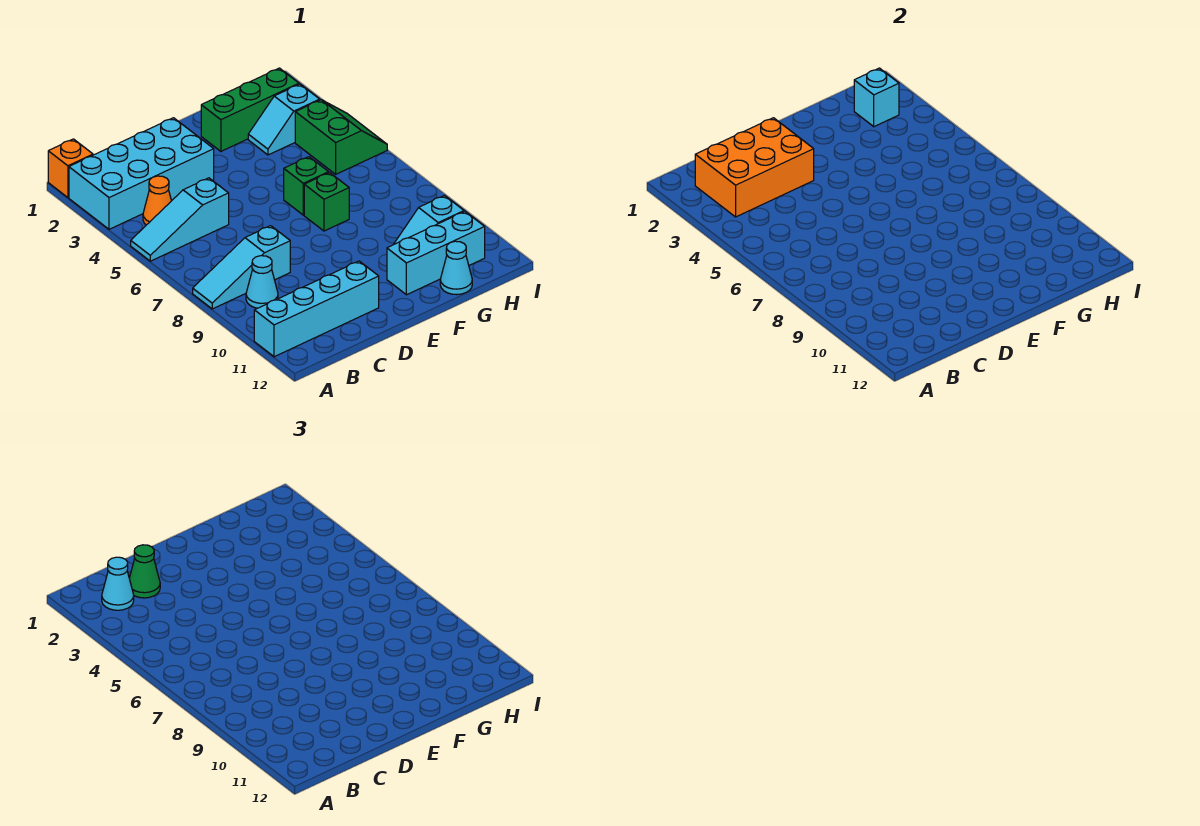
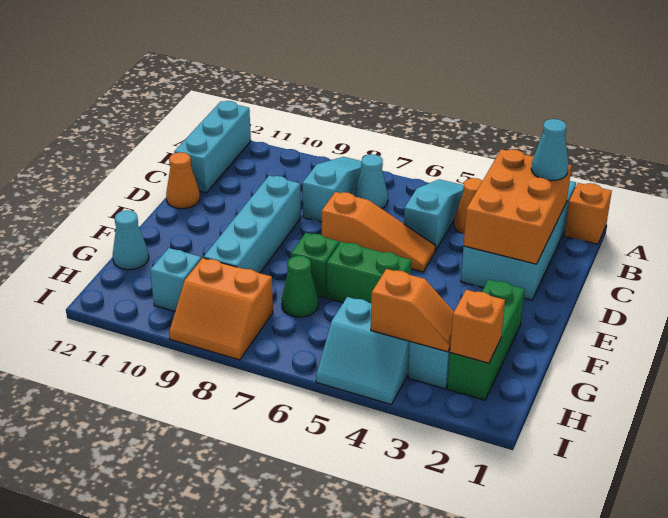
cyan 1x4 brick [254,261,379,357] -> cyan 1x4 brick moved to [203,176,301,273]
cyan 1x1 cone [246,256,278,308] -> cyan 1x1 cone moved to [355,154,388,209]
green 1x1 cone [129,545,160,598] -> green 1x1 cone moved to [282,256,318,317]
none -> orange 1x3 slope [321,192,436,272]
none -> orange 1x1 cone [166,152,200,209]
green 1x1 brick [284,157,329,215] -> green 1x2 brick [327,242,411,303]
cyan 1x3 brick [387,212,485,295] -> cyan 1x3 brick moved to [174,101,251,193]
cyan 1x1 brick [854,68,899,127] -> orange 1x1 brick [450,290,505,363]
none -> orange 1x2 slope [371,269,454,352]
green 2x2 slope [295,100,387,174] -> cyan 2x2 slope [316,297,410,404]
none -> orange 2x2 slope [169,258,273,360]

